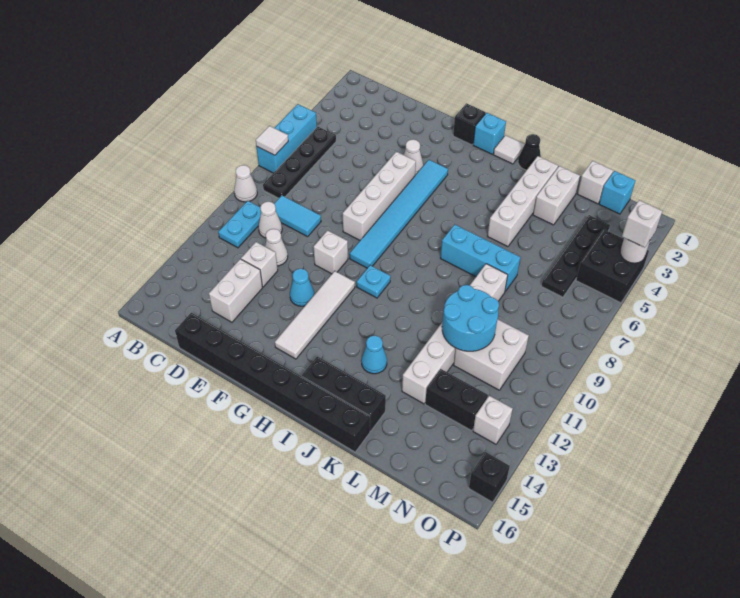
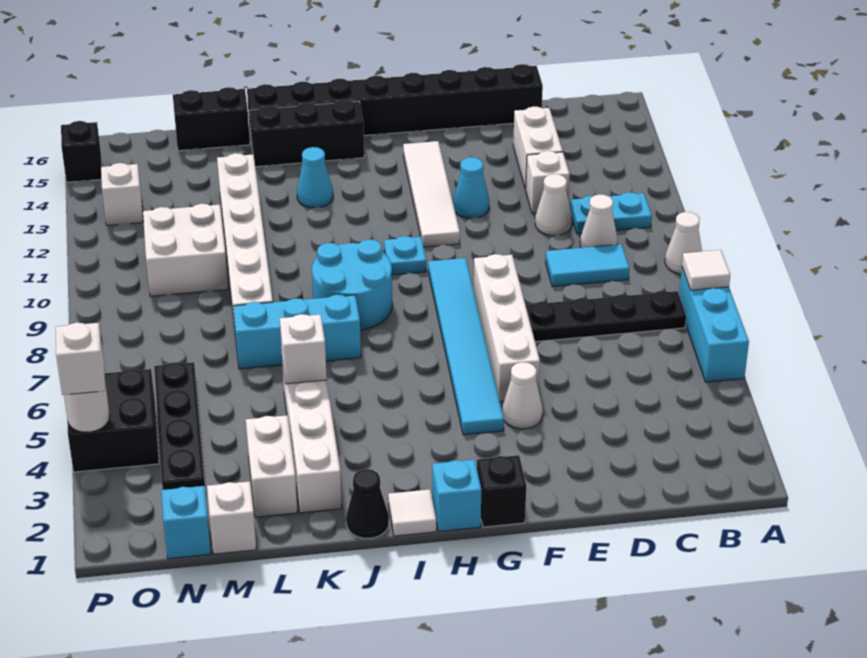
black 1x4 plate [263,127,336,198] -> black 1x4 plate turned to [526,291,686,342]
cyan 1x2 plate [218,201,261,248] -> cyan 1x2 plate turned to [570,192,652,234]
white 1x1 brick [314,230,348,274] -> white 1x1 brick moved to [280,314,327,384]
cyan 2x2 round brick [442,285,499,351] -> cyan 2x2 round brick moved to [312,239,392,330]
black 1x2 brick [425,369,488,431] -> black 1x2 brick moved to [173,87,250,151]

